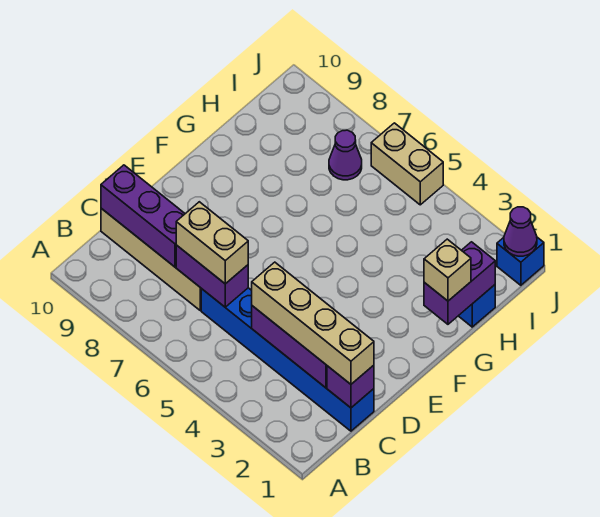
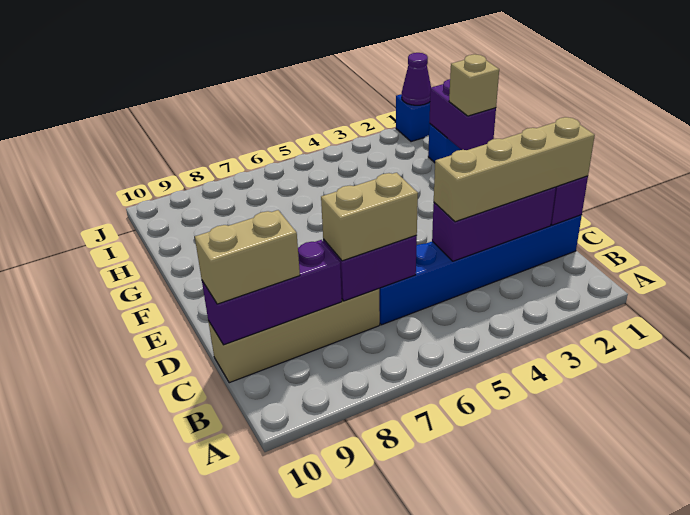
purple 1x1 cone [329,130,362,180] -> none
tan 1x2 brick [371,123,443,205] -> tan 1x2 brick moved to [195,210,300,304]

